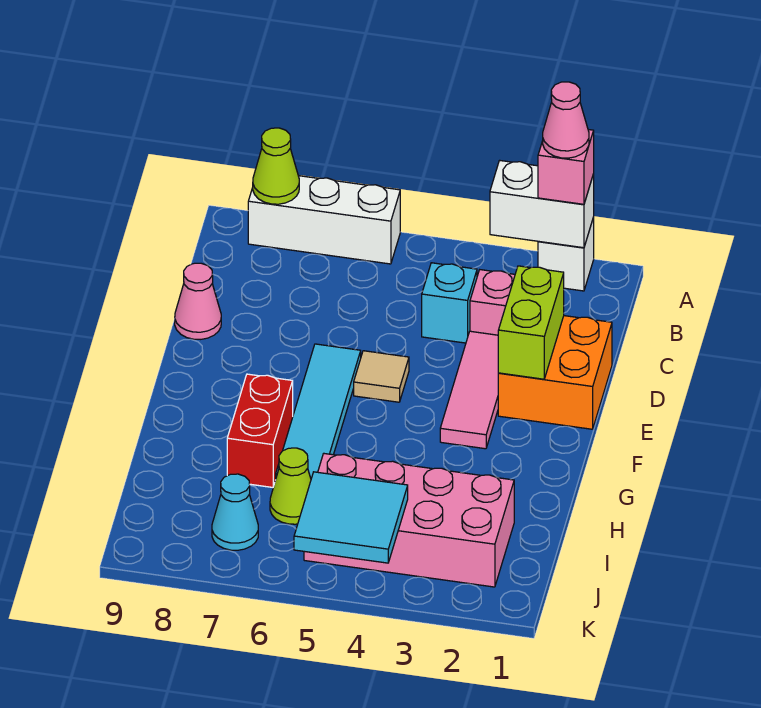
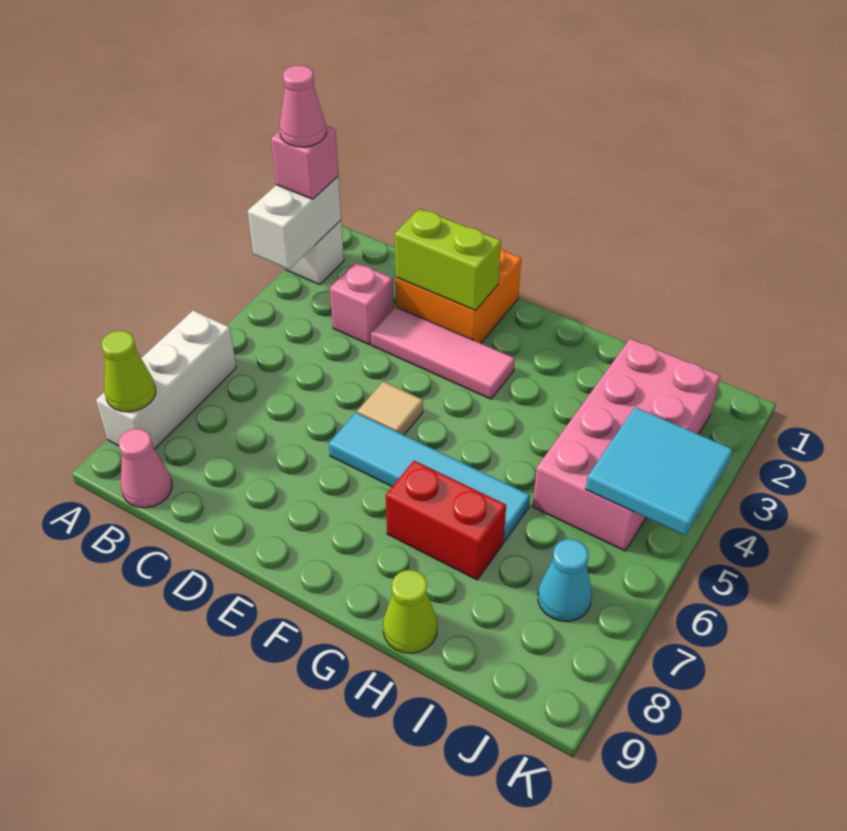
cyan 1x1 brick [422,263,477,343] -> none
pink 1x1 cone [175,263,221,339] -> pink 1x1 cone moved to [118,429,172,508]
lime 1x1 cone [270,448,311,524] -> lime 1x1 cone moved to [383,570,437,653]

